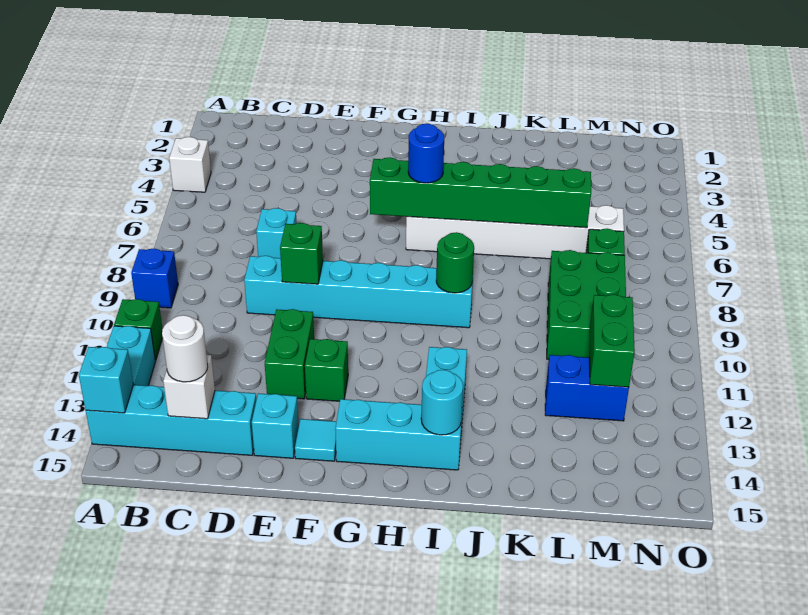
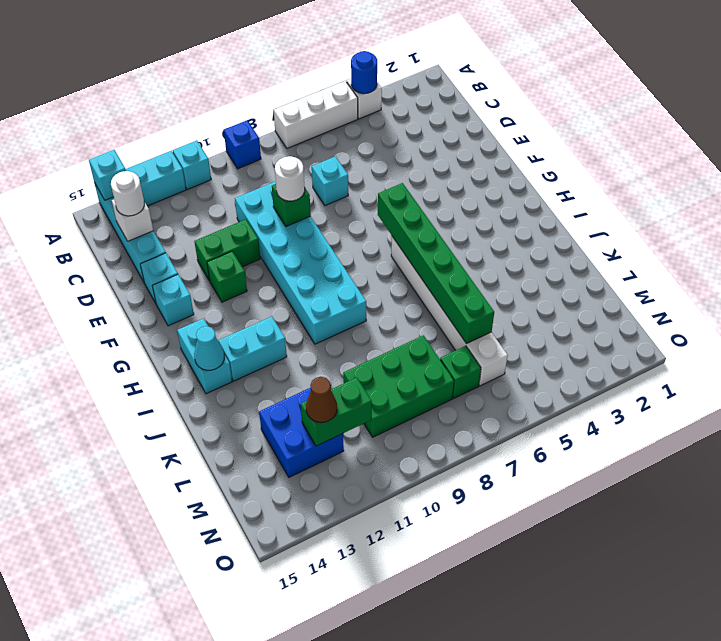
none -> white 1x3 brick [274,81,358,148]
green 1x1 brick [114,299,163,360] -> cyan 1x1 brick [173,141,211,189]
cyan 1x6 brick [244,256,473,328] -> cyan 2x6 brick [235,181,366,344]
none -> white 1x1 round brick [275,156,305,201]
cyan 1x1 tile [295,419,336,461] -> cyan 1x1 brick [152,275,194,326]
cyan 1x3 brick [335,399,462,470] -> cyan 1x2 brick [177,318,232,394]
blue 1x1 round brick [408,124,444,183] -> blue 1x1 round brick moved to [351,51,377,94]
green 1x1 round brick [436,232,474,293] -> none
cyan 1x1 round brick [421,370,463,435] -> cyan 1x1 cone [194,326,224,370]
blue 1x2 brick [545,355,629,421] -> blue 2x2 brick [259,388,344,477]
none -> brown 1x1 cone [306,377,337,422]

